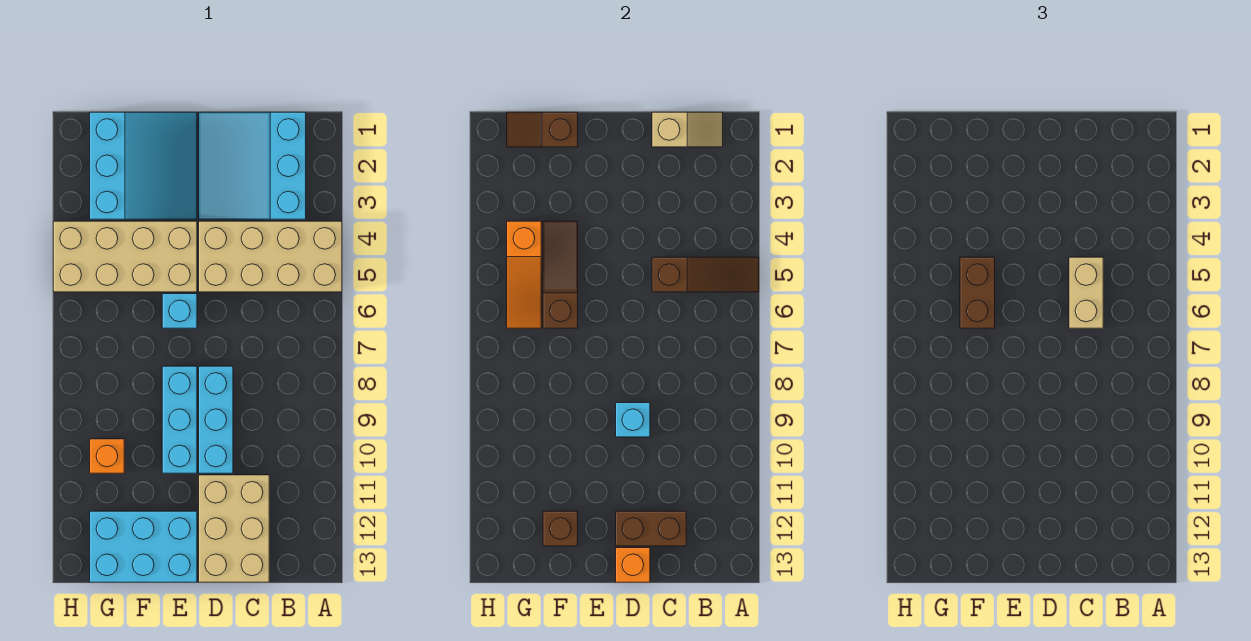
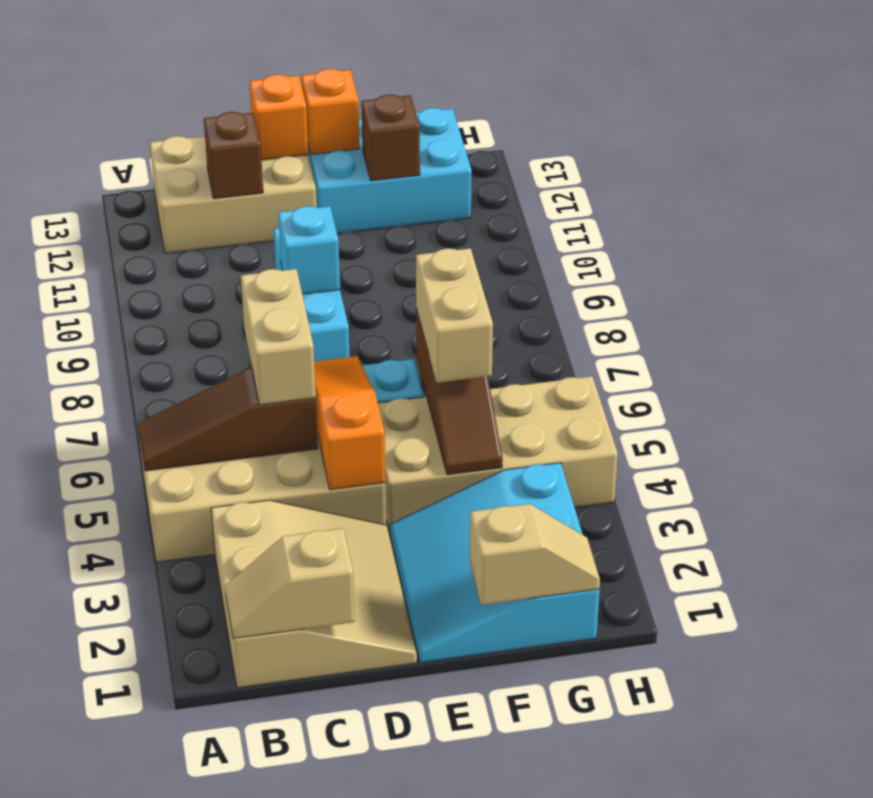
cyan 3x3 slope [199,112,306,219] -> tan 3x3 slope [211,500,417,688]
tan 2x3 brick [199,475,269,582] -> tan 2x3 brick turned to [150,136,317,253]
brown 1x2 brick [616,511,686,546] -> brown 1x1 brick [204,112,263,199]
cyan 1x3 brick [162,366,197,473] -> none
brown 1x2 slope [507,112,578,147] -> tan 1x2 slope [470,504,600,605]
brown 1x2 brick [960,257,995,328] -> tan 1x2 brick [416,248,493,383]
orange 1x3 slope [507,221,541,328] -> orange 1x3 slope moved to [314,356,386,490]
orange 1x1 brick [90,439,124,473] -> orange 1x1 brick moved to [302,69,360,154]

